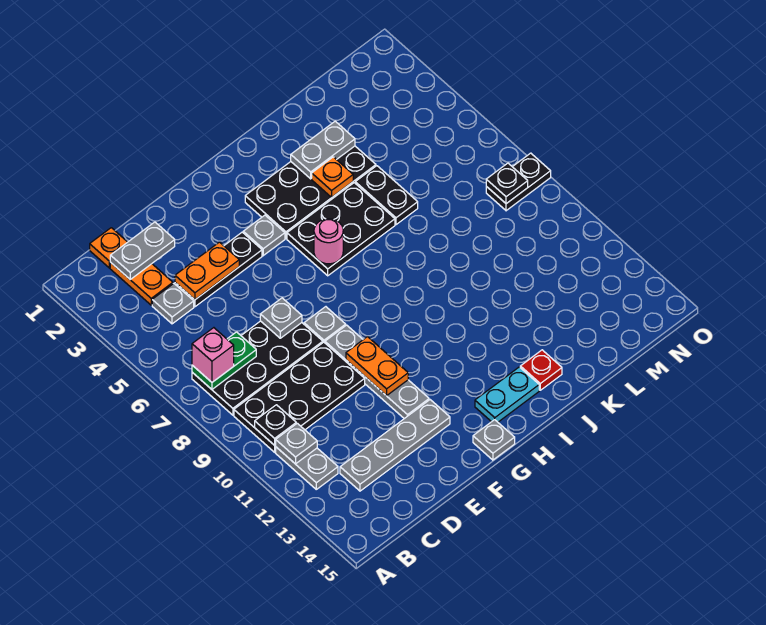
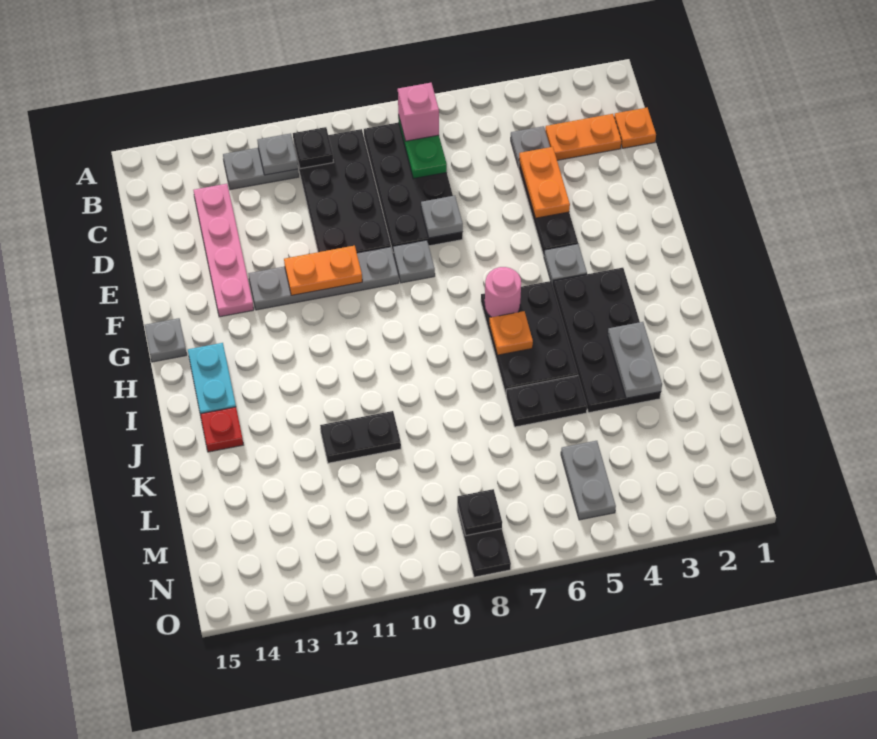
grey 1x2 plate [110,222,175,280] -> grey 1x2 plate moved to [561,441,616,520]
grey 1x4 plate [340,400,450,491] -> pink 1x4 plate [193,184,254,317]
orange 1x1 plate [312,157,353,198] -> orange 1x1 plate moved to [489,311,533,355]
none -> black 1x2 plate [320,411,401,463]

